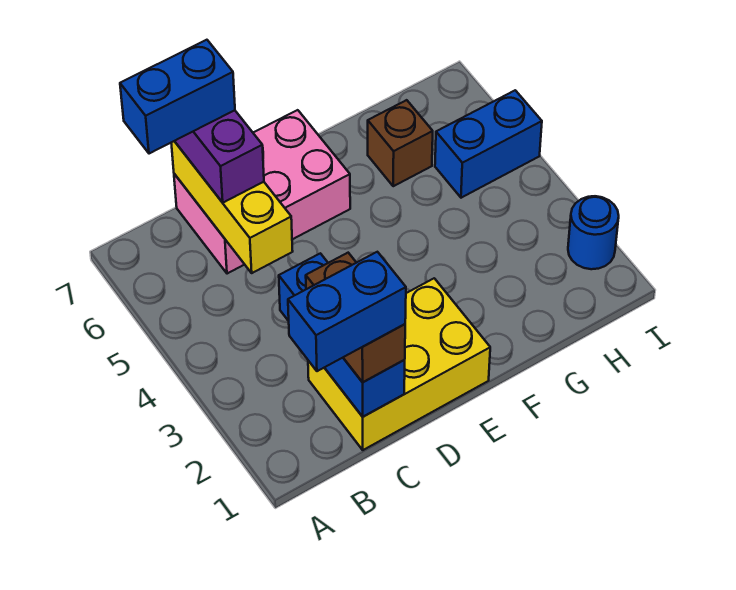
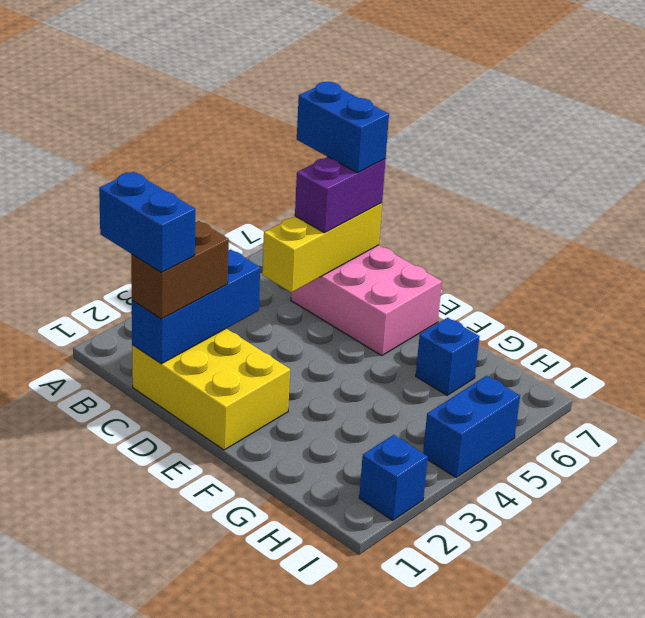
brown 1x1 brick [368,100,433,186] -> blue 1x1 brick [416,318,480,395]
blue 1x2 brick [435,90,542,198] -> blue 1x2 brick turned to [423,376,520,478]
blue 1x1 round brick [568,196,619,269] -> blue 1x1 brick [359,435,428,520]

